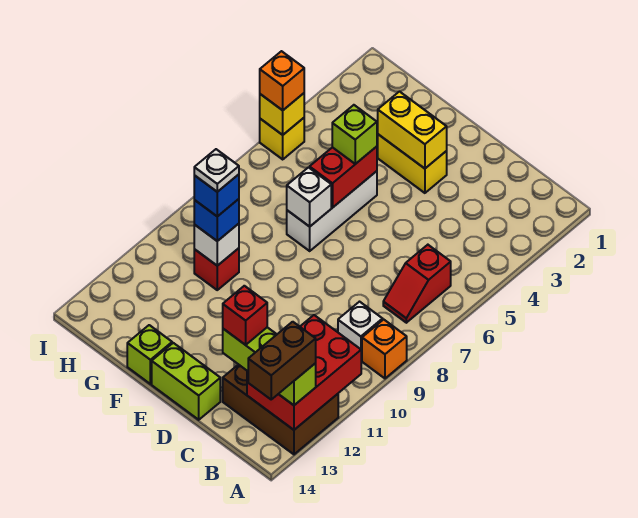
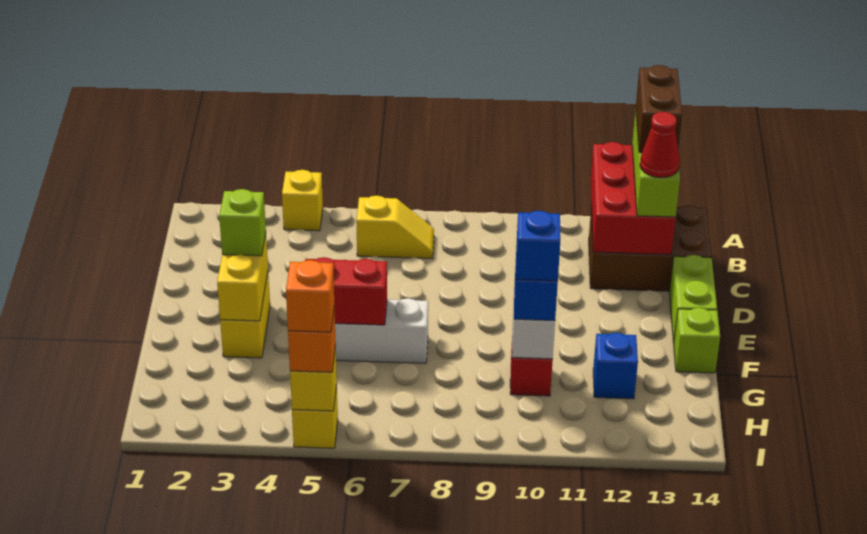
none -> yellow 1x1 brick [282,170,323,231]
orange 1x1 brick [362,319,407,378] -> orange 1x1 brick moved to [286,260,334,332]
red 2x3 brick [247,315,361,430] -> red 2x3 brick turned to [591,142,676,255]
brown 2x3 brick [223,364,338,454] -> brown 2x3 brick turned to [589,205,711,291]
brown 1x2 brick [248,322,316,399] -> brown 1x2 brick turned to [636,65,682,152]
red 1x2 slope [383,245,451,323] -> yellow 1x2 slope [356,196,434,258]
white 1x1 brick [338,302,383,360] -> none
red 1x1 brick [223,286,267,345] -> red 1x1 cone [640,112,680,178]
lime 1x1 brick [332,105,377,164] -> lime 1x1 brick moved to [219,189,266,256]
white 1x1 brick [287,168,331,227] -> none
white 1x1 plate [194,149,239,192] -> none
none -> blue 1x1 brick [593,333,638,399]

